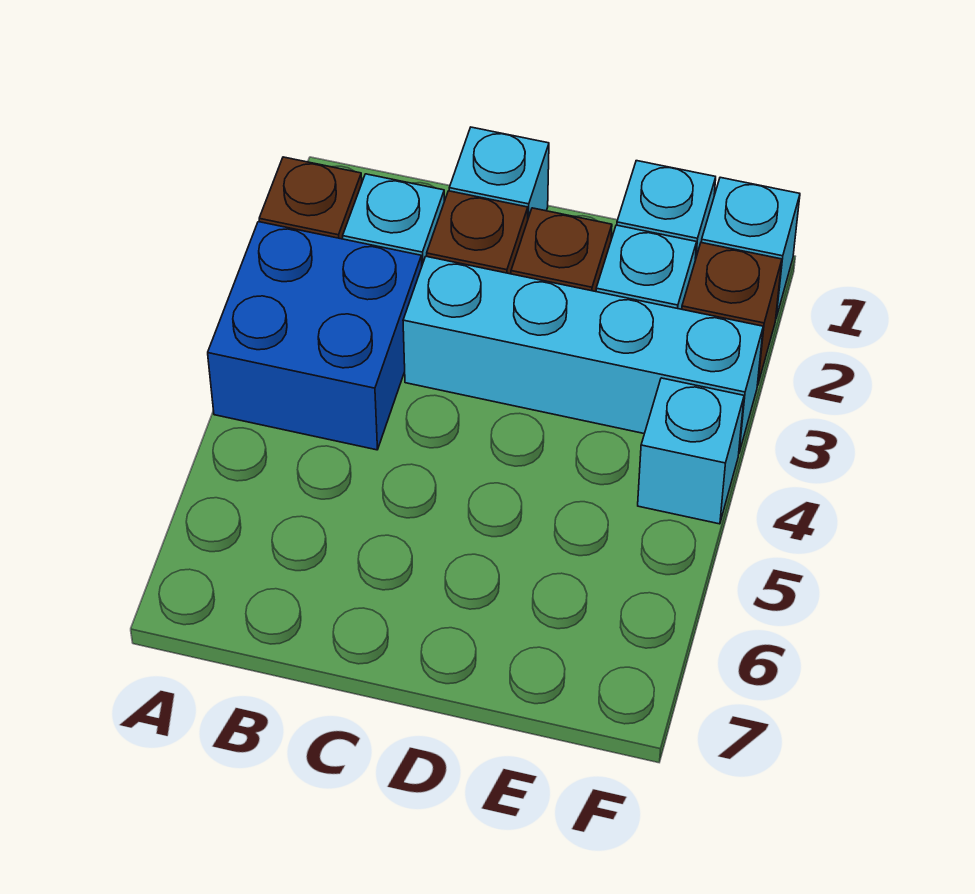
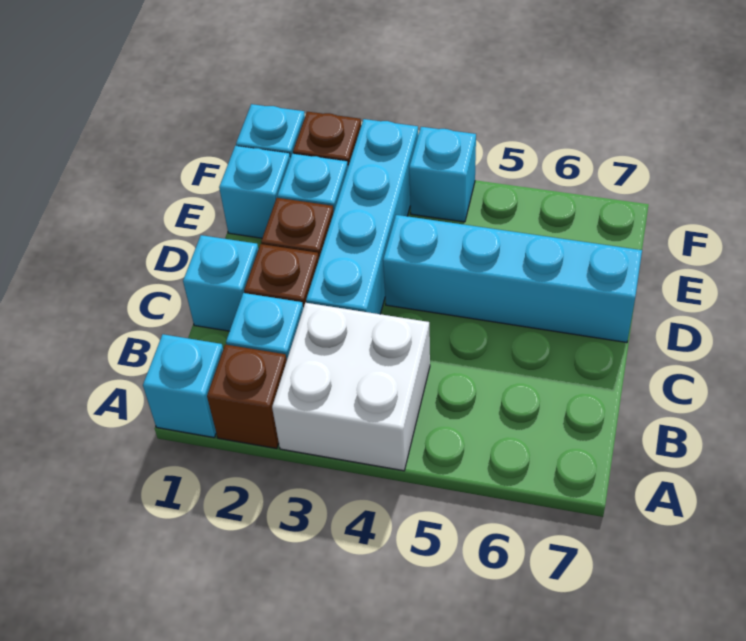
none -> cyan 1x1 brick [143,334,223,438]
blue 2x2 brick [208,222,422,450] -> white 2x2 brick [272,303,430,471]
none -> cyan 1x4 brick [383,215,642,342]

